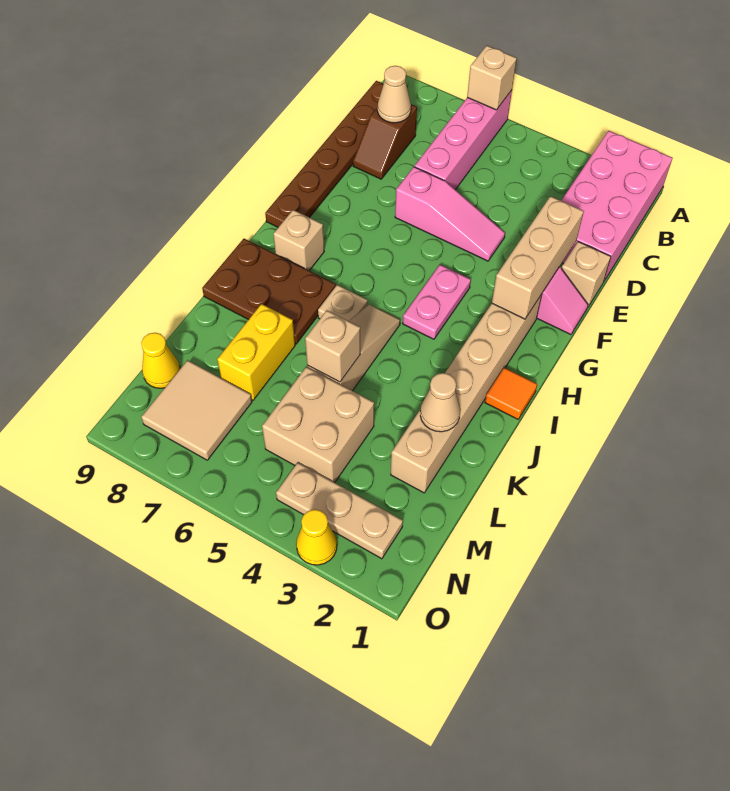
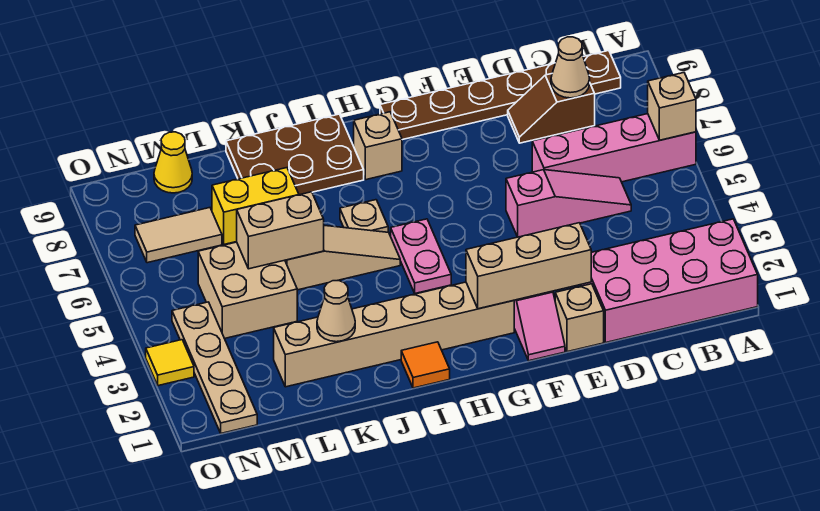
pink 1x3 slope [395,167,505,261] -> pink 1x3 slope turned to [506,170,631,237]
pink 1x2 plate [403,265,471,339] -> pink 1x2 plate turned to [391,219,451,293]
brown 2x3 plate [202,239,336,344] -> brown 2x3 plate turned to [226,114,364,195]
tan 1x1 brick [305,310,360,382] -> tan 1x2 brick [237,192,324,269]
tan 2x2 tile [141,360,252,460] -> tan 1x2 tile [135,208,222,263]
tan 1x3 plate [276,463,403,559] -> tan 1x4 plate [172,302,257,433]
yellow 1x1 cone [296,509,337,565] -> yellow 1x1 tile [146,340,194,386]

